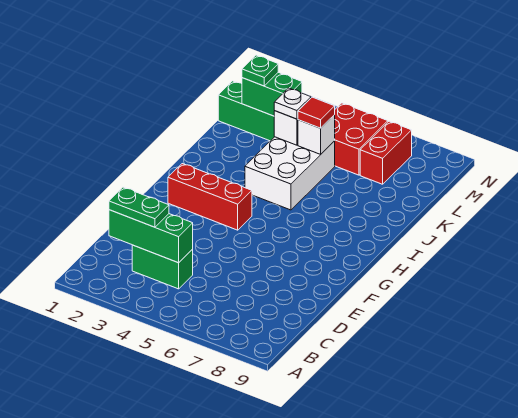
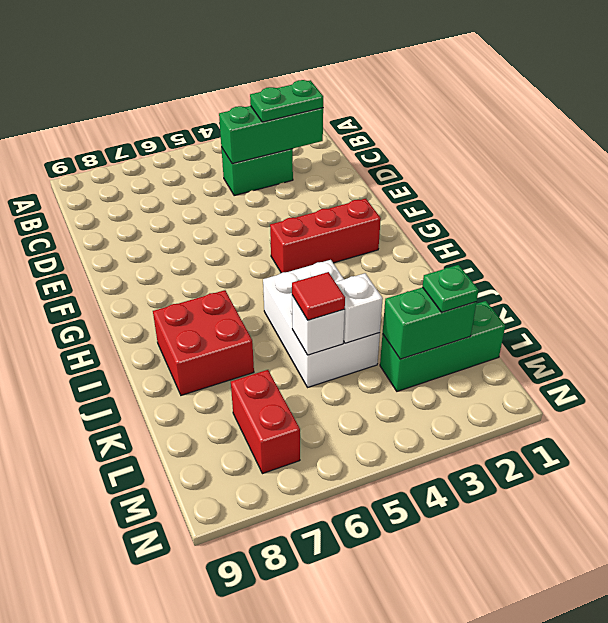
white 1x1 plate [274,88,311,119] -> none
red 2x2 brick [335,103,388,175] -> red 2x2 brick moved to [153,290,254,395]

